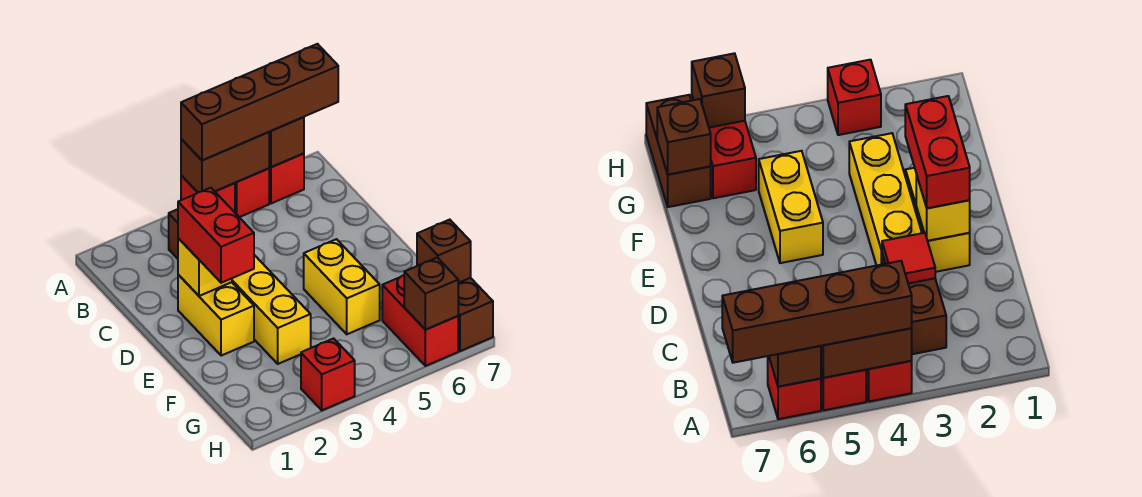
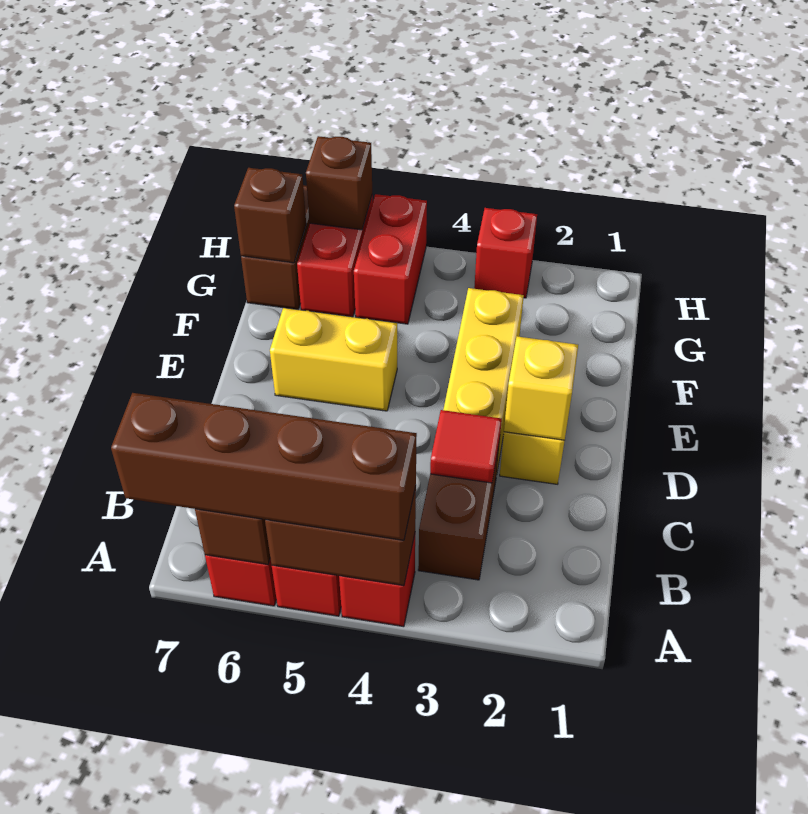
red 1x2 brick [178,188,254,283] -> red 1x2 brick moved to [354,194,427,324]
yellow 1x2 brick [304,239,380,334] -> yellow 1x2 brick turned to [270,308,397,411]

